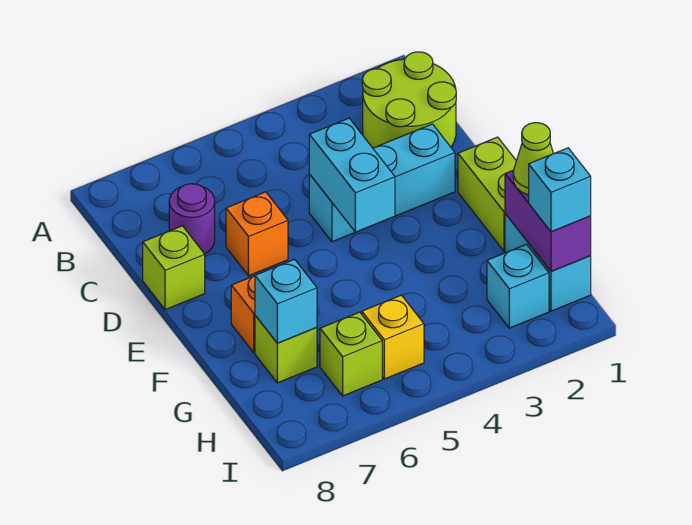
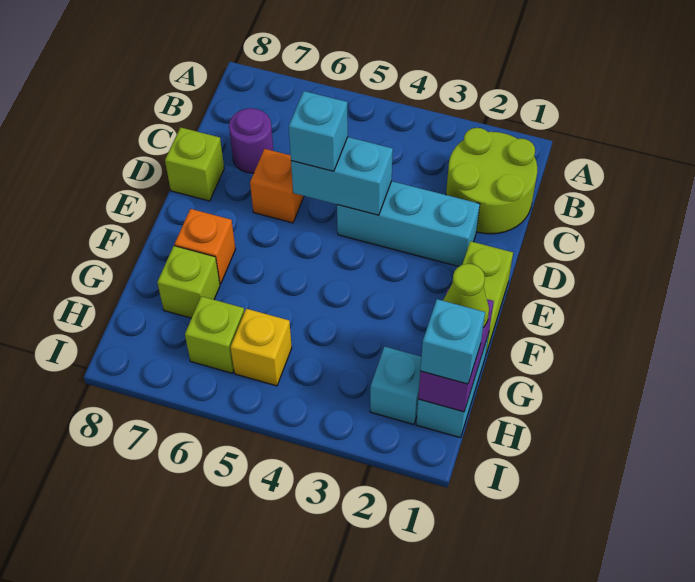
cyan 1x2 brick [309,118,395,232] -> cyan 1x2 brick turned to [291,137,393,215]
cyan 1x1 brick [255,259,317,343] -> cyan 1x1 brick moved to [289,91,348,171]

